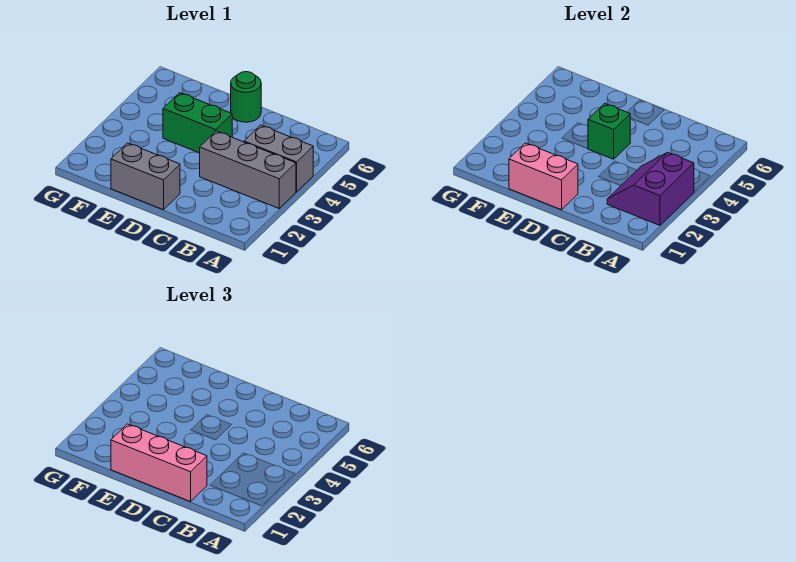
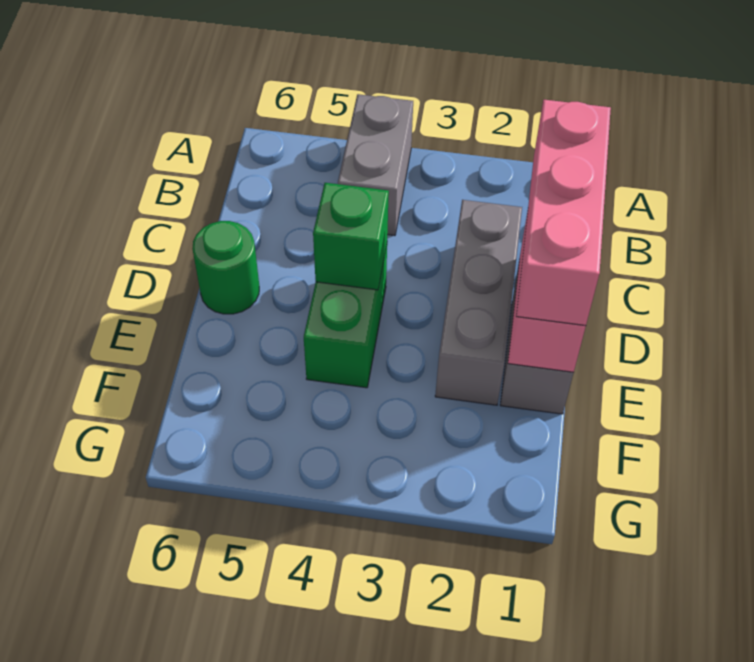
purple 2x2 slope [607,152,694,225] -> none
grey 1x3 brick [200,131,296,208] -> grey 1x3 brick moved to [435,200,522,405]

